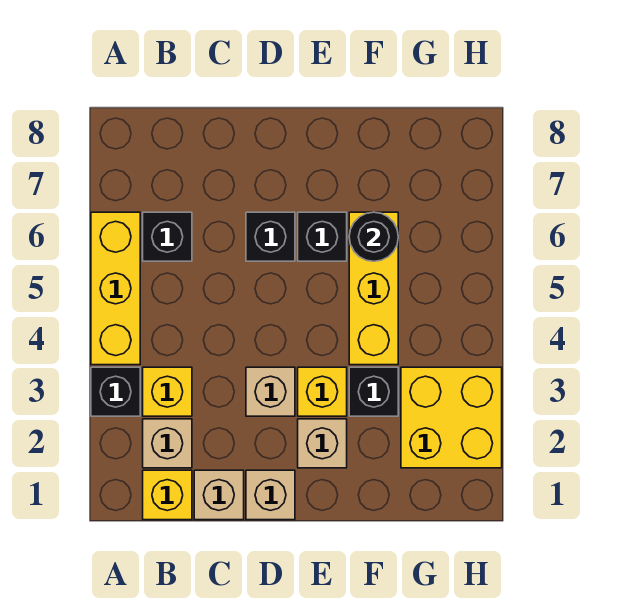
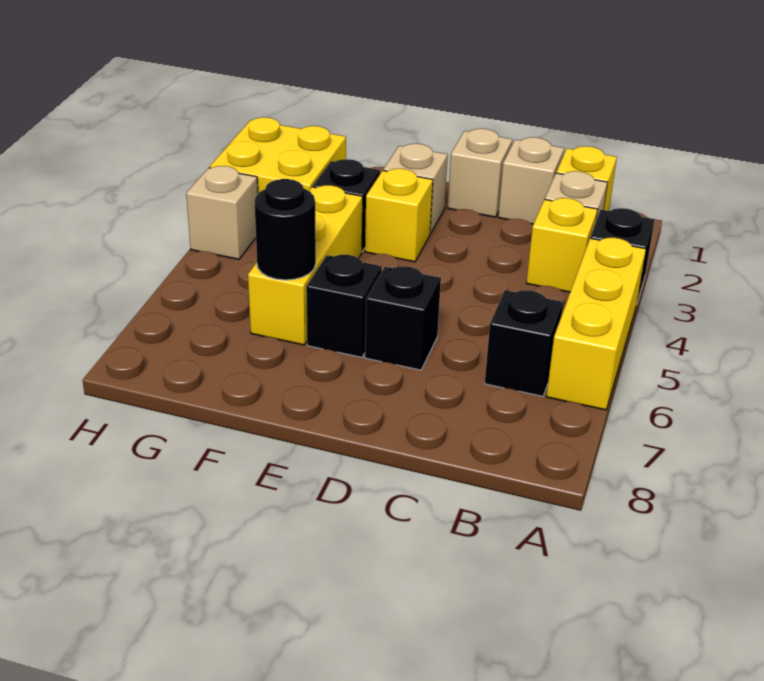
tan 1x1 brick [246,367,295,416] -> tan 1x1 brick moved to [186,166,258,259]

